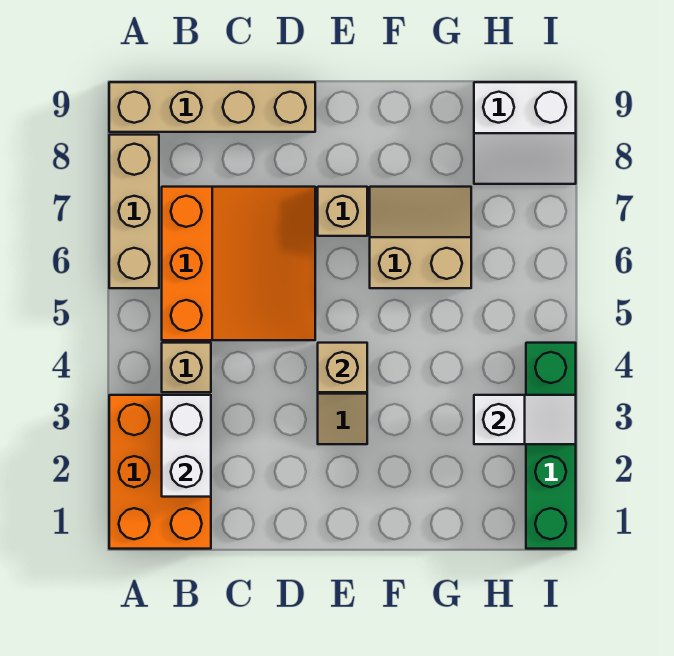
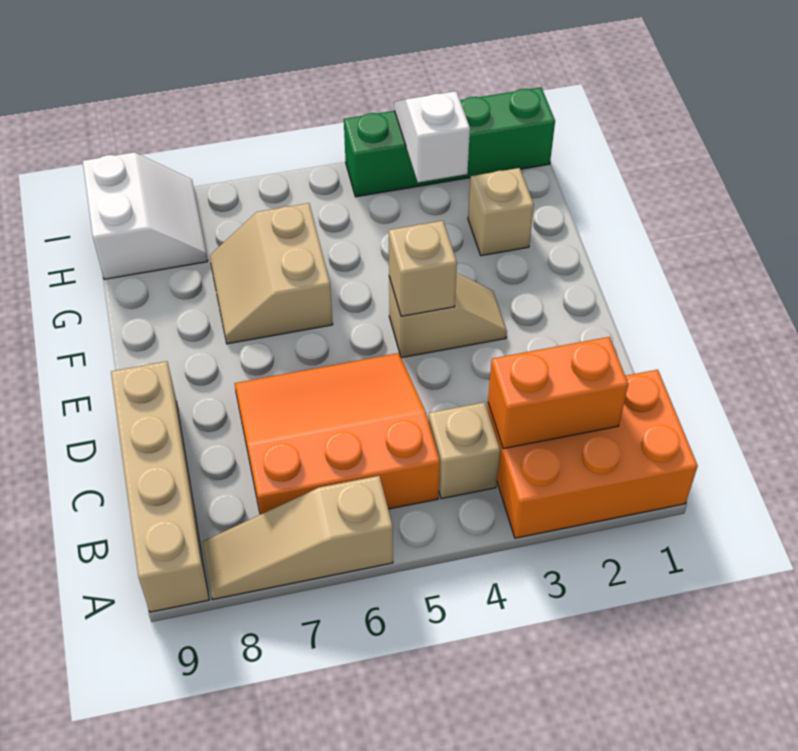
tan 1x3 brick [109,135,159,288] -> tan 1x3 slope [202,476,393,599]
white 1x2 brick [162,395,211,497] -> orange 1x2 brick [488,337,628,449]
tan 1x1 brick [318,187,367,236] -> tan 1x1 brick moved to [468,168,534,256]

